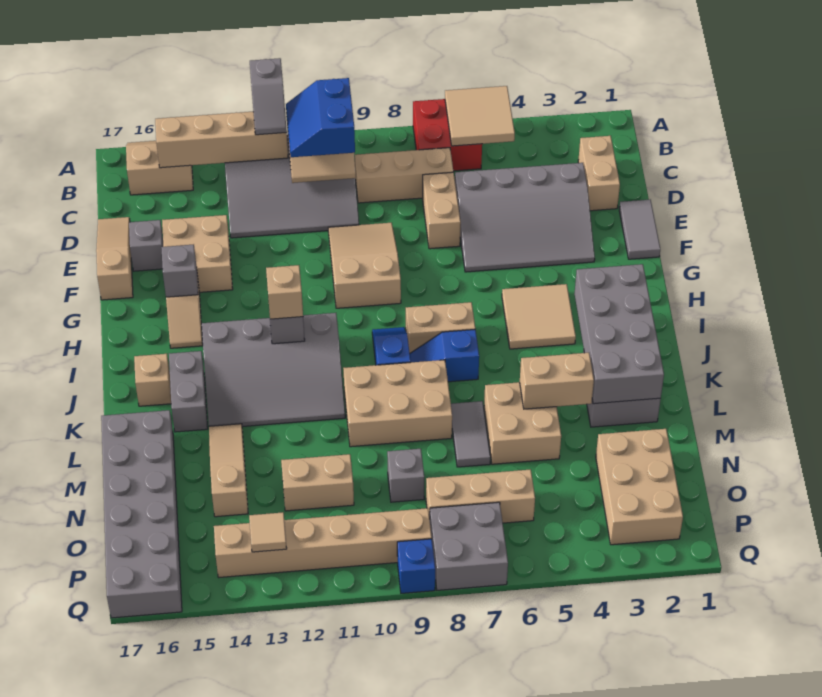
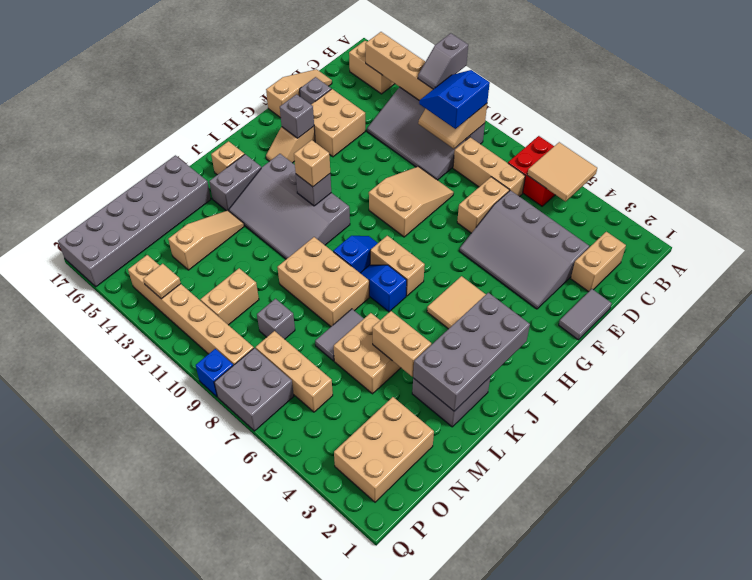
tan 1x2 brick [281,454,354,511] -> tan 1x2 brick turned to [201,268,259,325]

